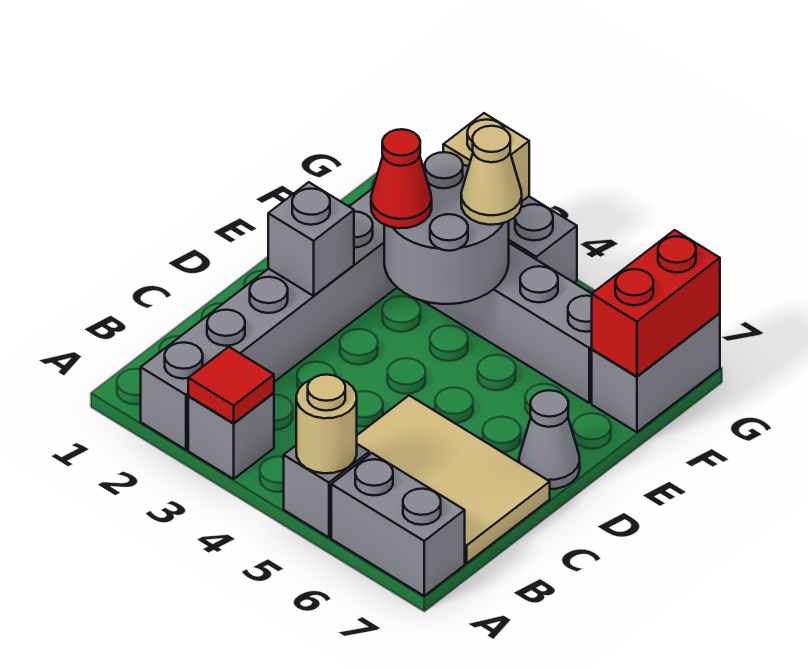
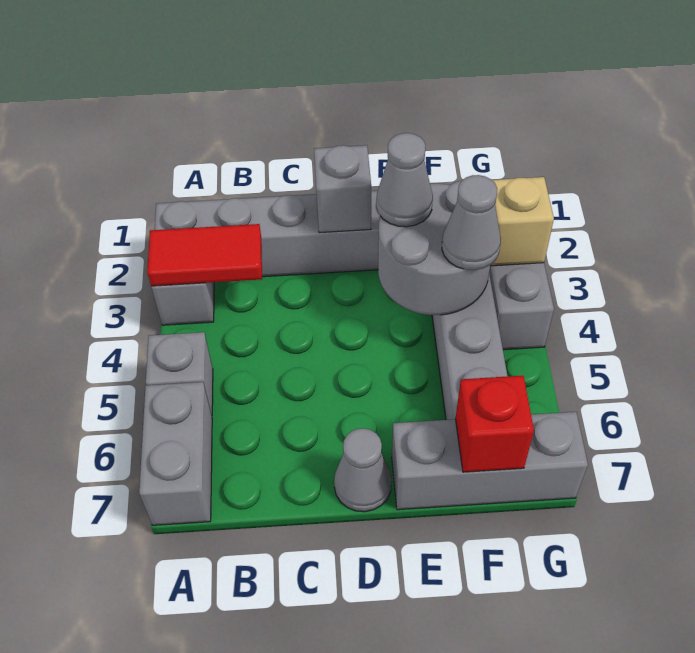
red 1x1 tile [188,347,274,423] -> red 1x2 tile [147,224,262,286]
tan 1x1 round brick [296,375,357,473] -> none
tan 2x3 tile [357,395,550,563] -> none
red 1x1 cone [371,129,432,228] -> grey 1x1 cone [376,133,433,227]
tan 1x1 cone [461,126,522,225] -> grey 1x1 cone [442,175,501,270]
grey 1x2 brick [592,313,720,432] -> grey 1x3 brick [392,412,588,510]
red 1x2 brick [592,230,720,377] -> red 1x1 brick [455,376,534,472]

